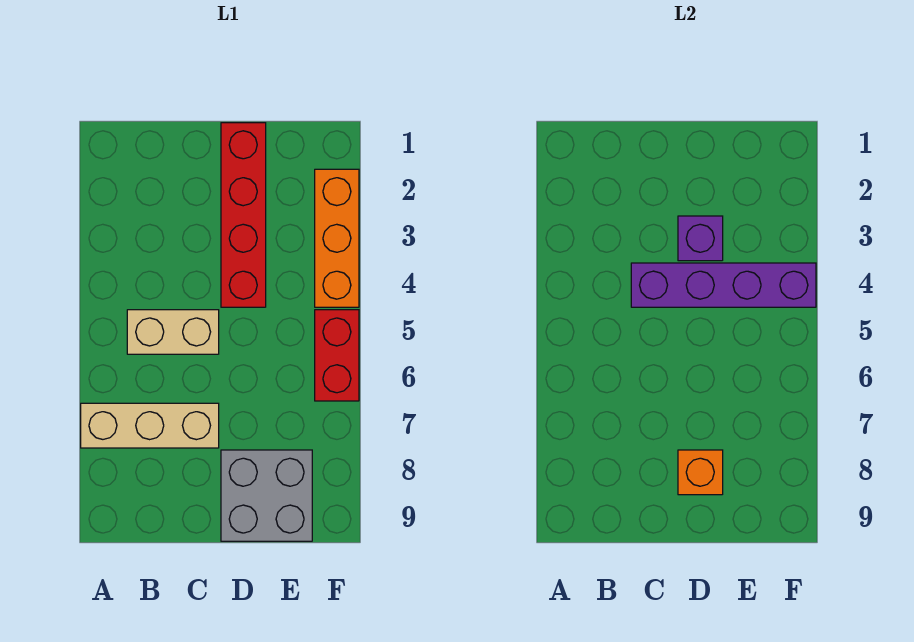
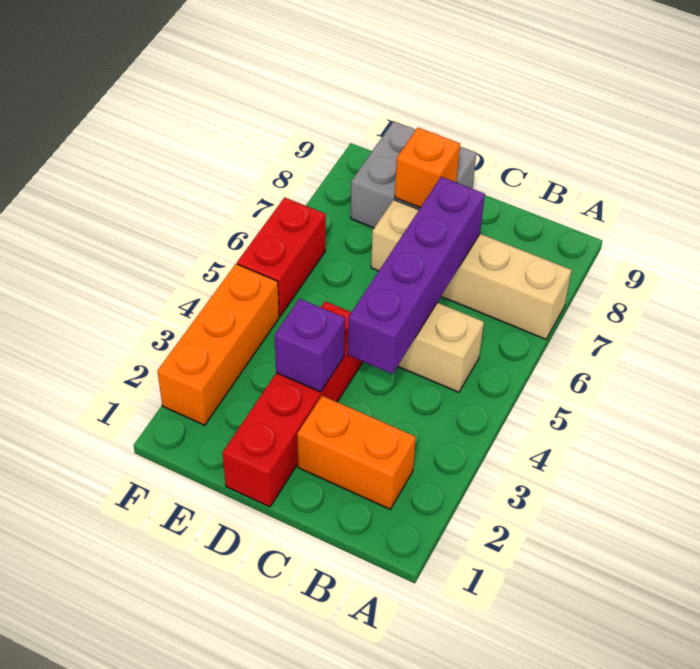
tan 1x3 brick [81,403,219,448] -> tan 1x4 brick [371,200,572,339]
none -> orange 1x2 brick [297,396,416,509]
purple 1x4 brick [631,263,816,307] -> purple 1x4 brick turned to [348,177,485,374]

